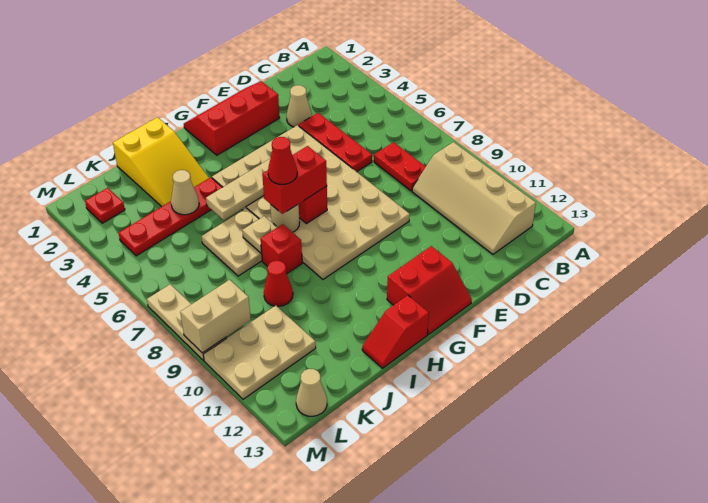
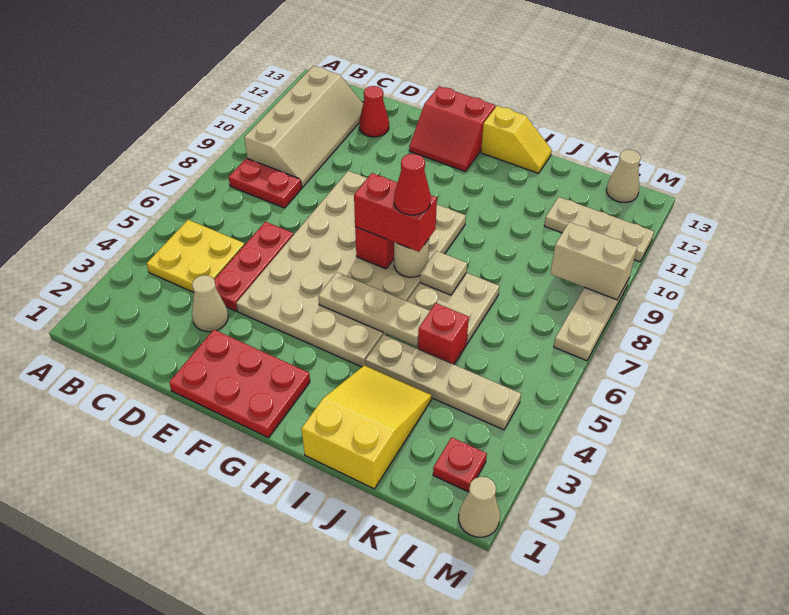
none -> yellow 2x2 plate [147,220,245,292]
red 1x2 plate [374,142,426,191] -> red 1x2 plate turned to [229,158,302,208]
red 2x3 slope [184,81,280,155] -> red 2x3 plate [169,330,310,438]
red 2x2 slope [387,246,472,334] -> red 2x2 slope turned to [409,86,495,171]
red 1x2 slope [362,295,429,368] -> yellow 1x2 slope [481,106,552,173]
red 1x4 plate [119,177,222,256] -> tan 1x4 plate [365,335,521,430]
red 1x1 brick [261,224,302,274] -> red 1x1 brick moved to [418,303,469,364]
tan 1x1 cone [171,170,199,215] -> tan 1x1 cone moved to [459,477,500,537]
red 1x1 cone [264,261,293,306] -> red 1x1 cone moved to [359,86,389,137]
tan 2x3 plate [203,306,316,399] -> tan 1x3 plate [544,197,654,262]

